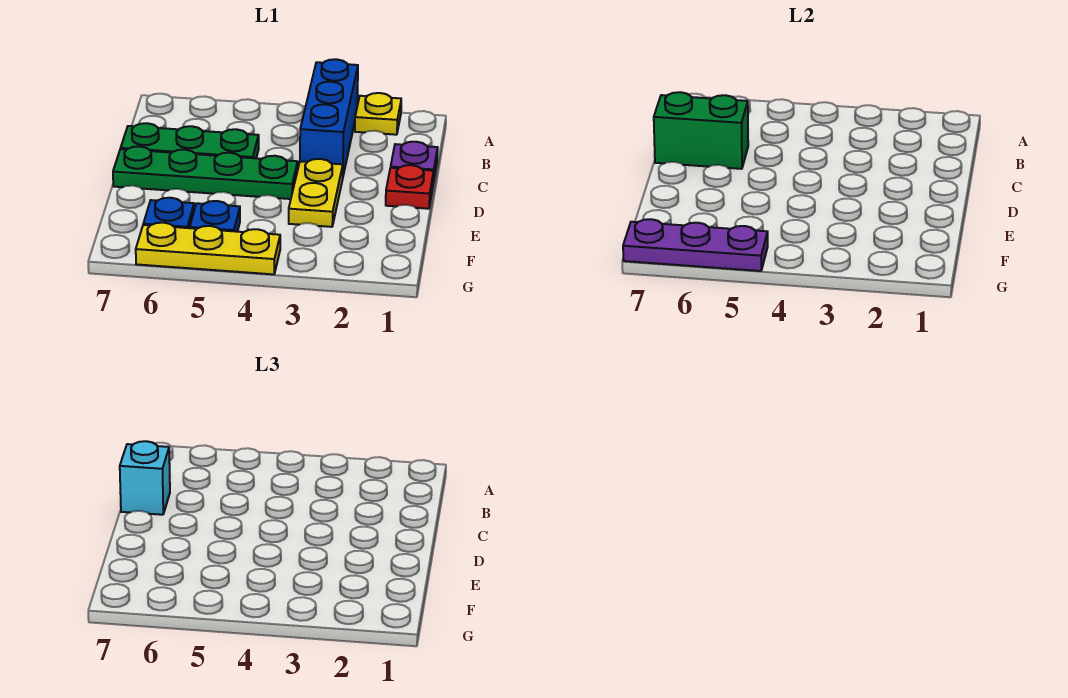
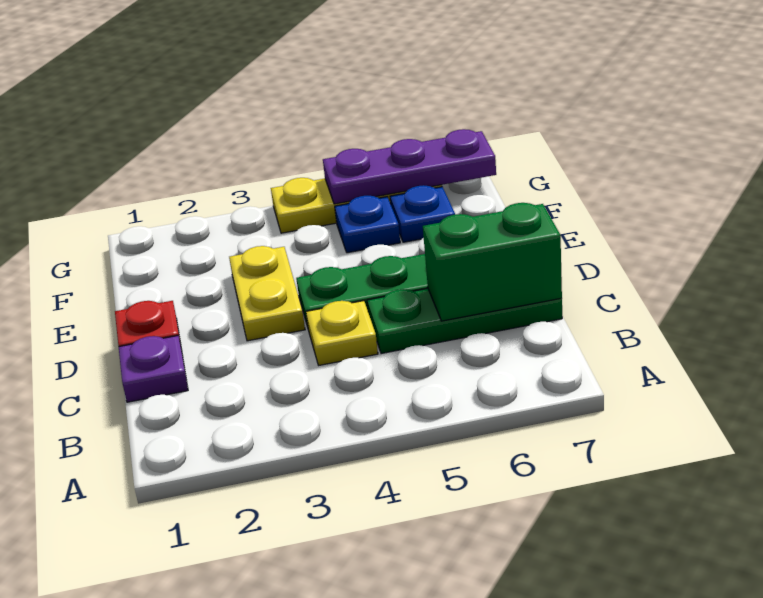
yellow 1x1 plate [355,93,401,135] -> yellow 1x1 plate moved to [306,301,378,365]
blue 1x3 brick [300,59,358,175] -> none
cyan 1x1 brick [120,441,170,515] -> none

